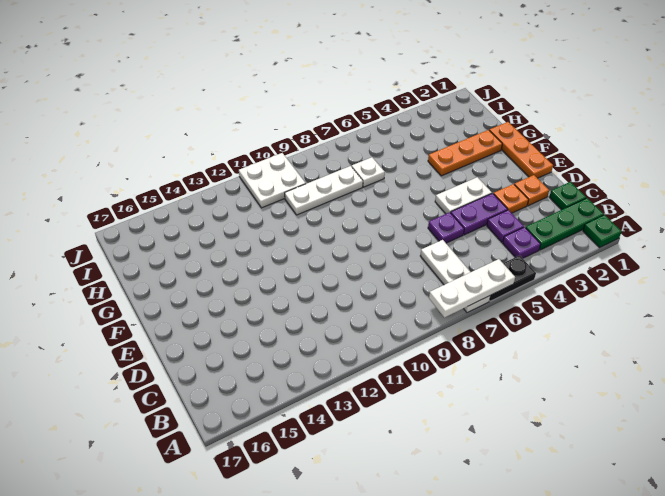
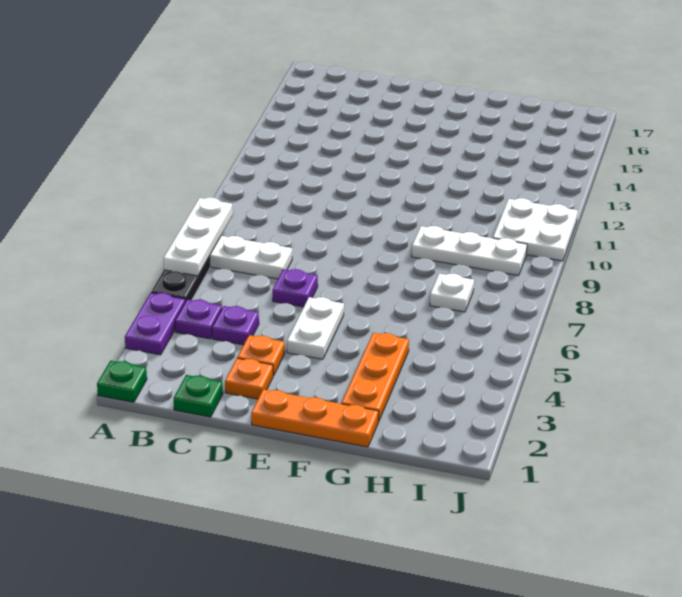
green 1x3 plate [526,198,604,250] -> none
purple 1x2 plate [451,193,508,235] -> purple 1x2 plate moved to [125,293,185,355]
white 1x3 plate [285,166,363,215] -> white 1x3 plate turned to [412,226,527,275]

